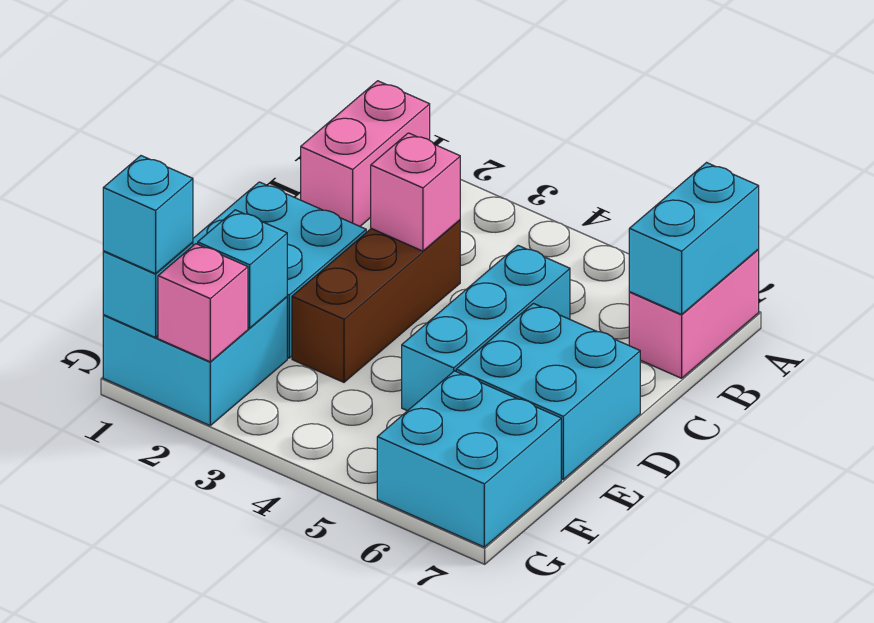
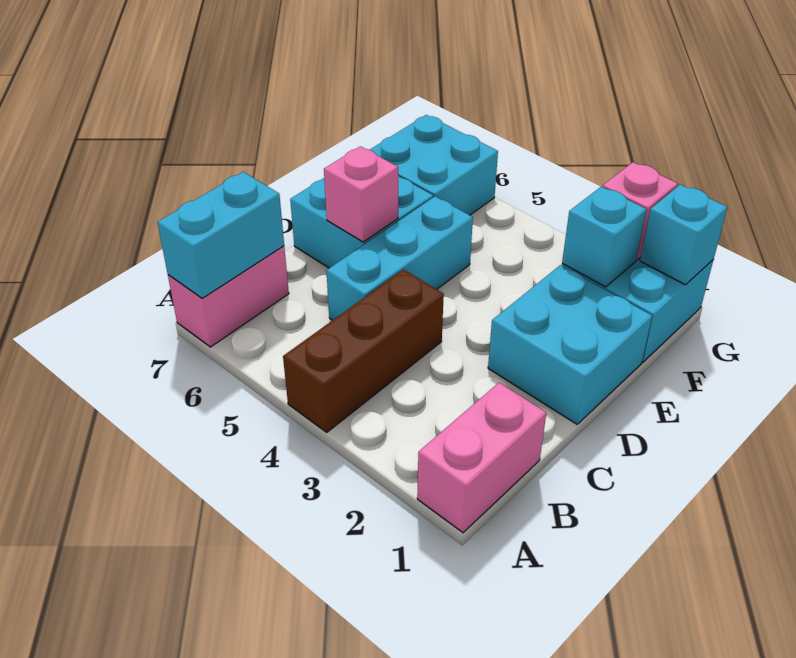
brown 1x3 brick [292,220,460,382] -> brown 1x3 brick moved to [283,270,444,432]
pink 1x1 brick [371,133,460,251] -> pink 1x1 brick moved to [324,146,398,242]
cyan 1x1 brick [103,156,193,274] -> none

